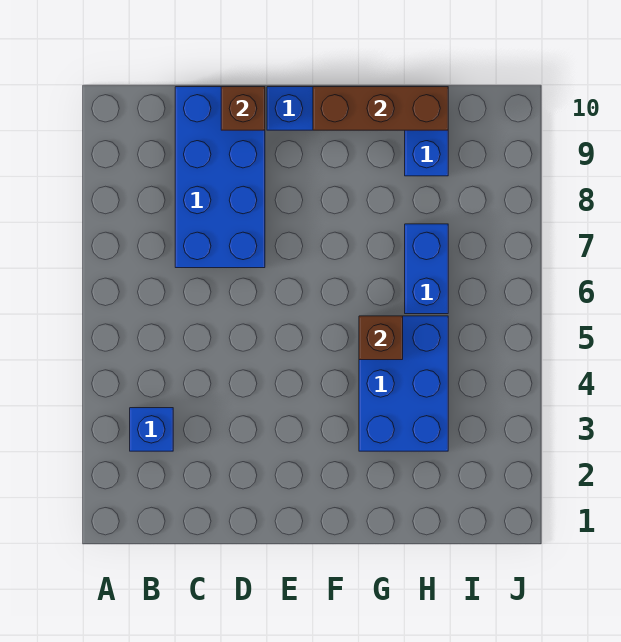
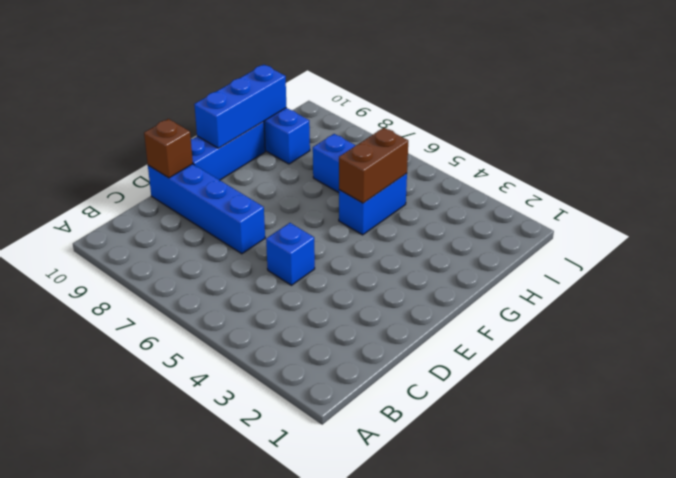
blue 1x1 brick [130,408,173,451] -> blue 1x1 brick moved to [266,223,315,285]
blue 2x4 brick [175,87,265,268] -> blue 1x4 brick [148,164,265,254]
brown 1x3 brick [313,87,448,130] -> blue 1x3 brick [194,65,286,148]
blue 2x3 brick [359,316,448,451] -> blue 1x2 brick [339,173,407,235]
brown 1x1 brick [359,316,403,360] -> brown 1x2 brick [339,128,408,203]

